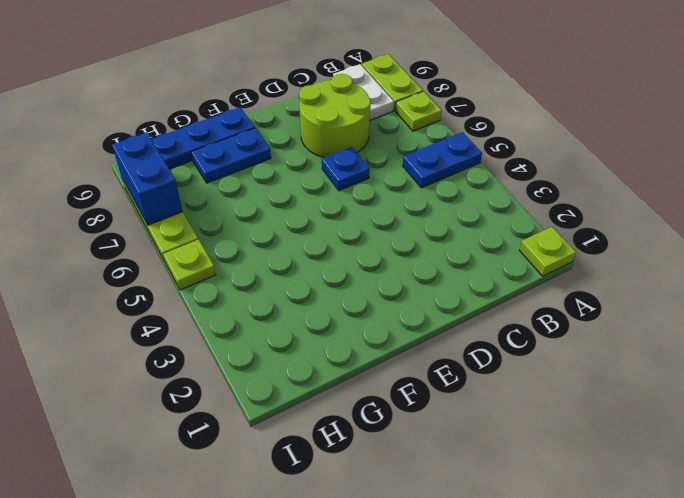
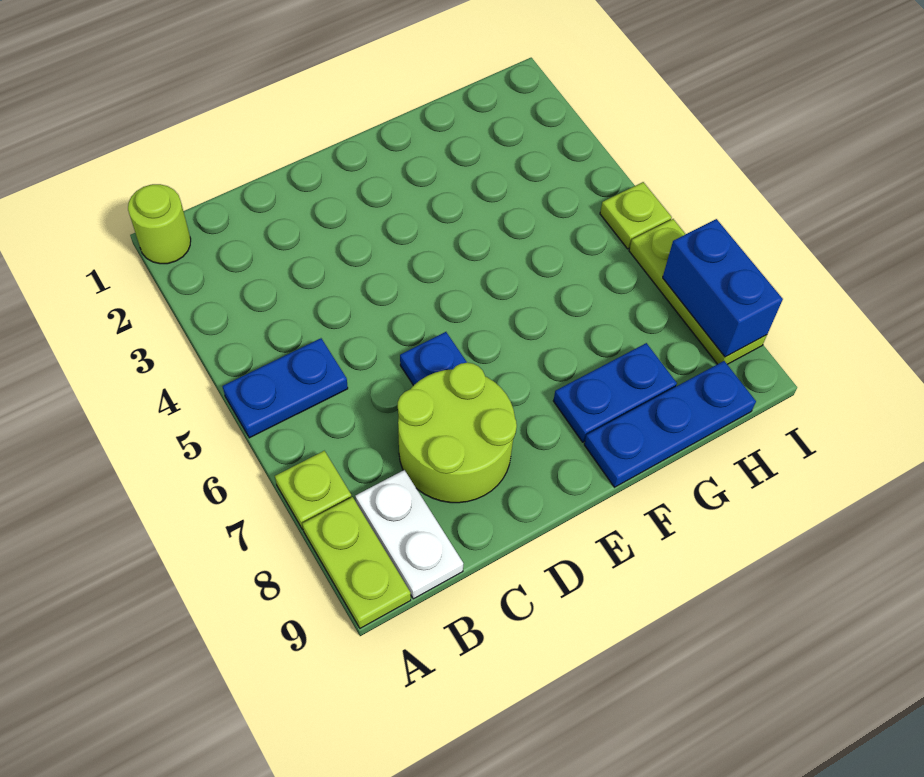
lime 1x1 plate [519,227,576,276] -> lime 1x1 round brick [128,184,191,264]

